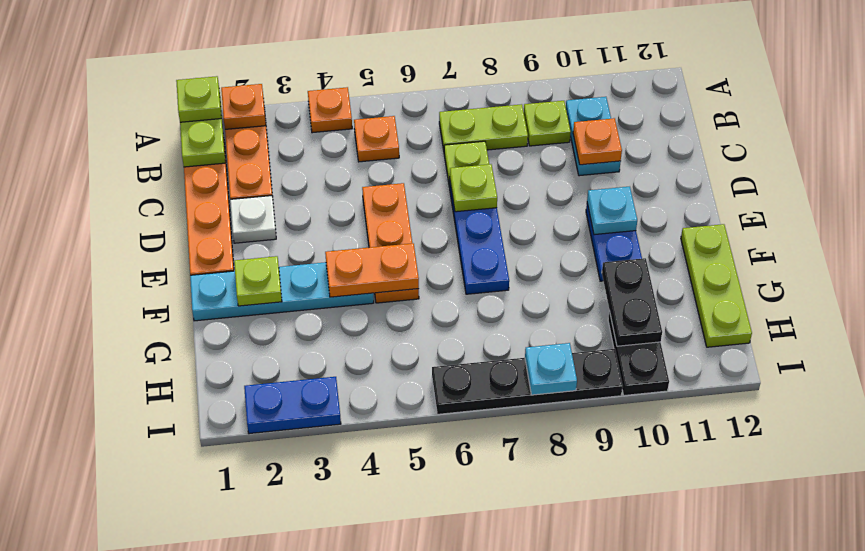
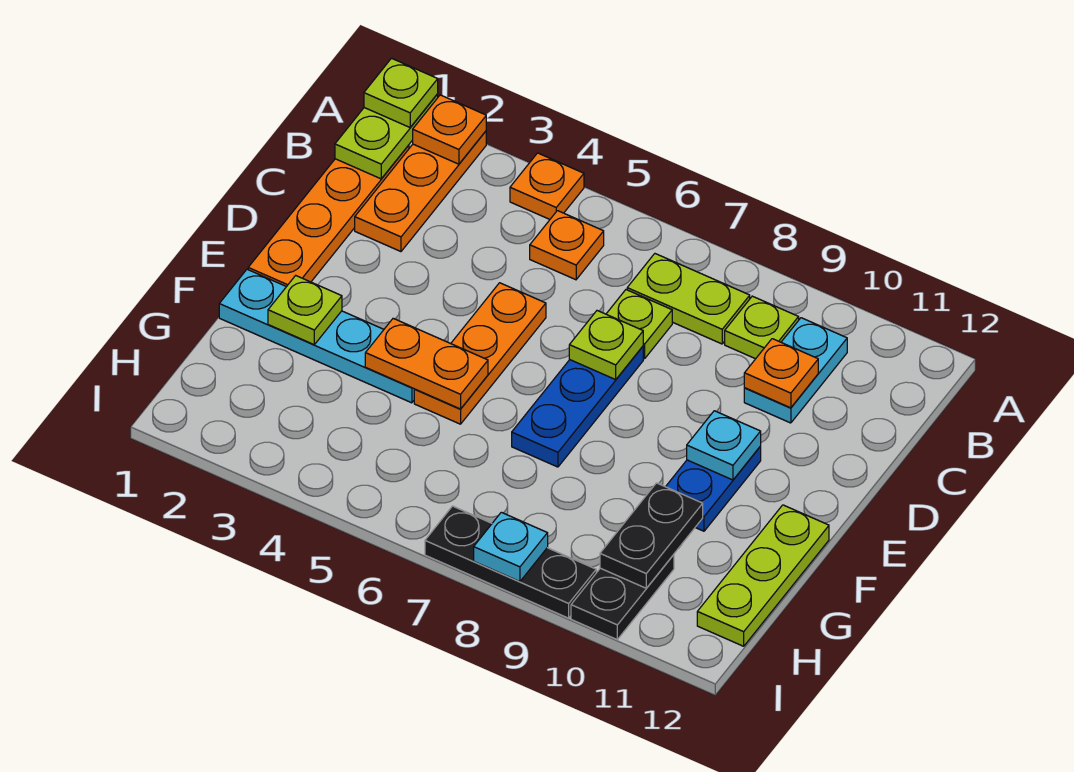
white 1x1 plate [230,196,276,243] -> none
blue 1x2 plate [244,377,341,434] -> none
black 1x4 plate [432,349,623,414] -> black 1x3 plate [425,506,596,618]

